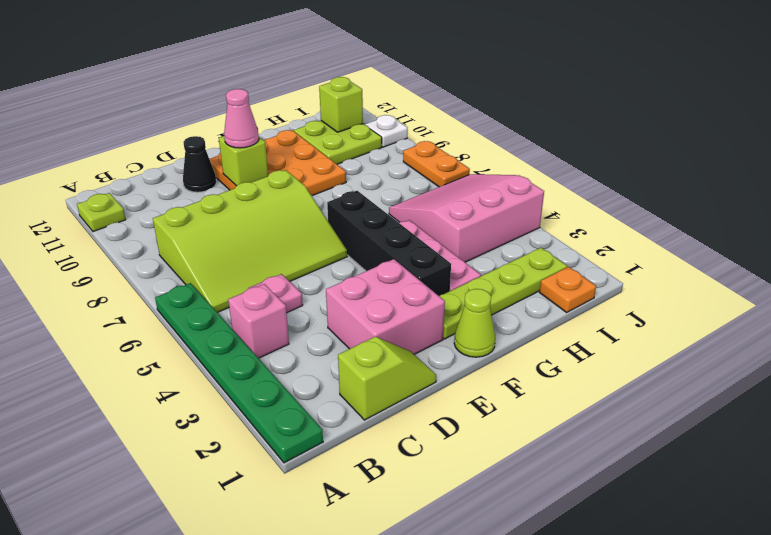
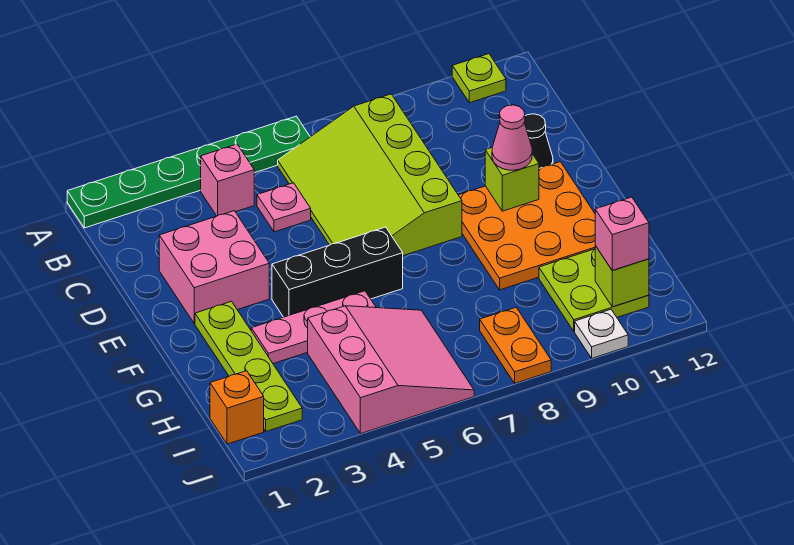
lime 1x2 slope [338,337,436,420] -> none
lime 1x1 cone [454,289,495,357] -> none
black 1x4 brick [327,191,451,296] -> black 1x3 brick [272,227,403,317]
orange 1x1 plate [540,267,596,312] -> orange 1x1 brick [210,371,264,444]
none -> pink 1x1 brick [595,197,649,270]
orange 1x2 plate [403,141,470,187] -> orange 1x2 plate turned to [480,308,551,383]

